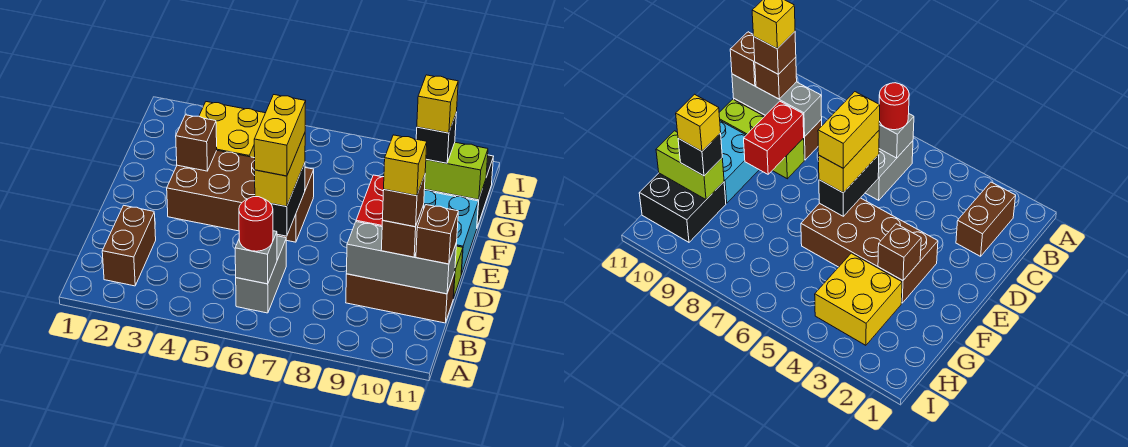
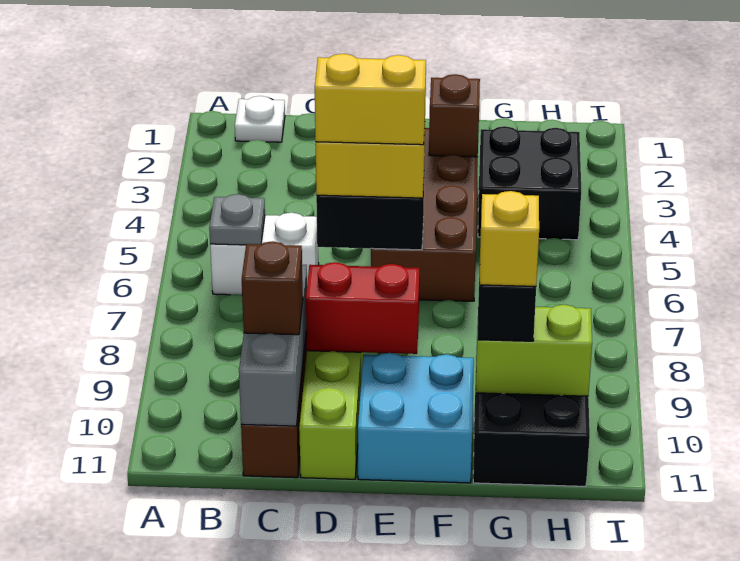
none -> white 1x1 plate [235,96,285,142]
brown 1x2 brick [102,205,156,286] -> none
grey 1x2 brick [236,236,286,313] -> white 1x2 brick [210,213,319,295]
grey 1x1 brick [235,231,277,284] -> grey 1x1 plate [209,194,265,245]
red 1x1 round brick [239,197,273,251] -> none
brown 1x1 brick [383,175,425,227] -> none
yellow 1x1 brick [384,135,427,196] -> none
brown 1x1 brick [416,205,458,264] -> none
yellow 2x2 brick [199,102,265,158] -> black 2x2 brick [478,126,581,240]
lime 1x2 brick [425,142,488,200] -> lime 1x2 brick turned to [476,305,592,396]

